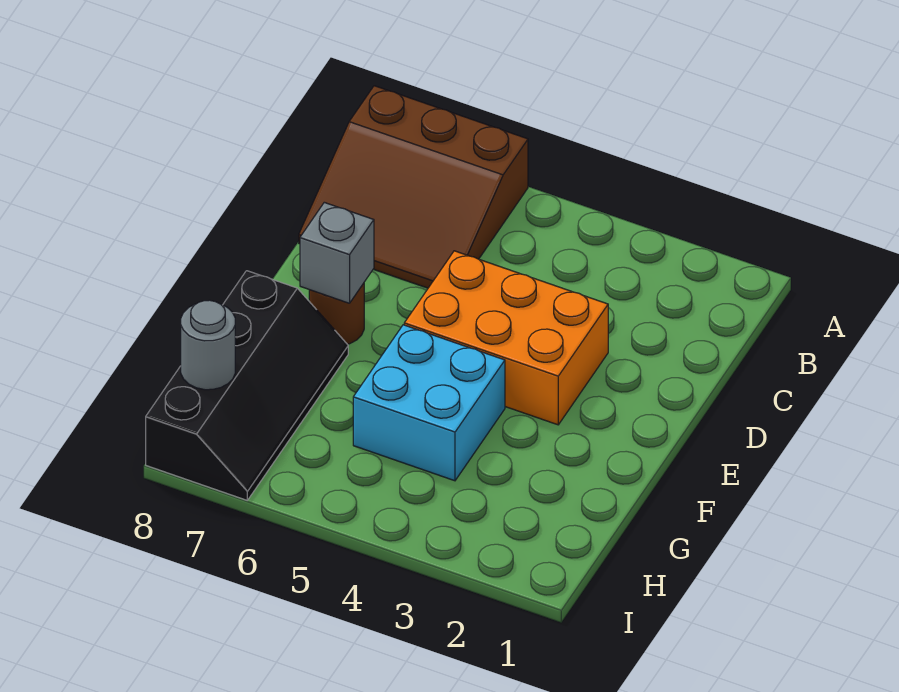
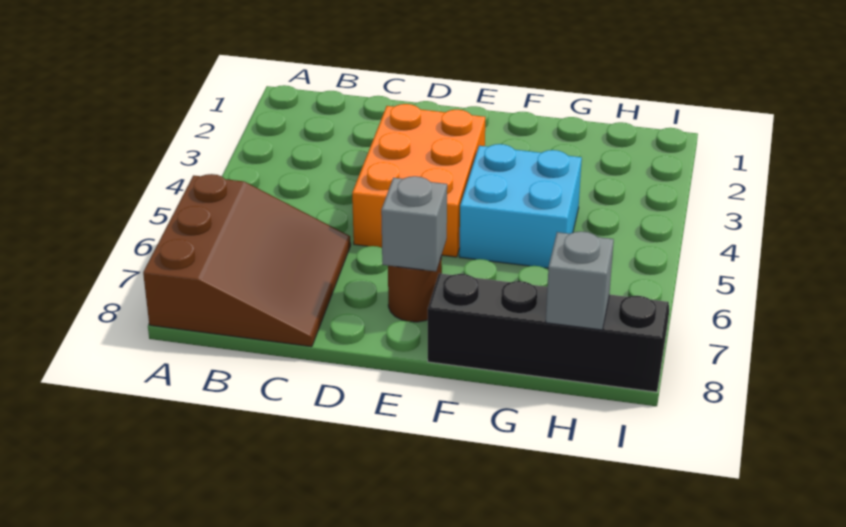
grey 1x1 round brick [181,300,235,390] -> grey 1x1 brick [546,231,614,330]

